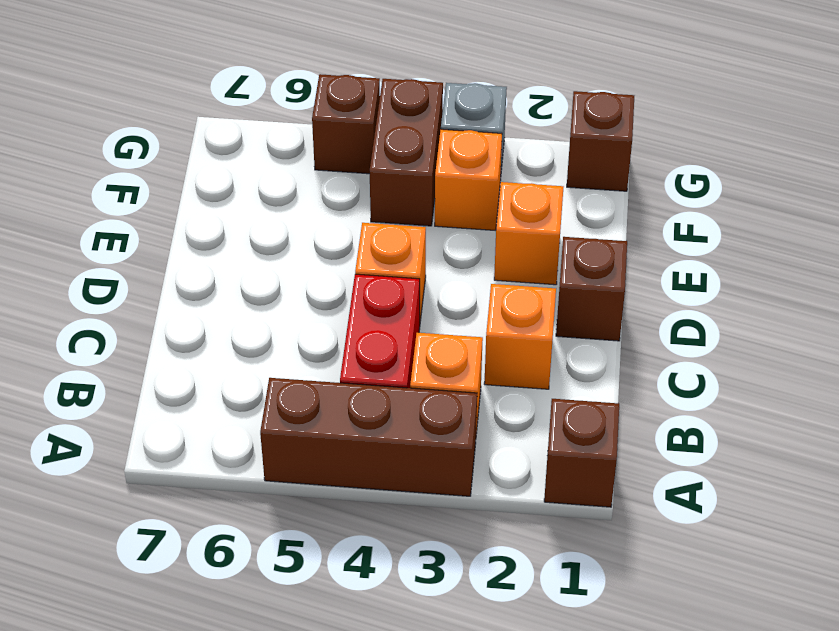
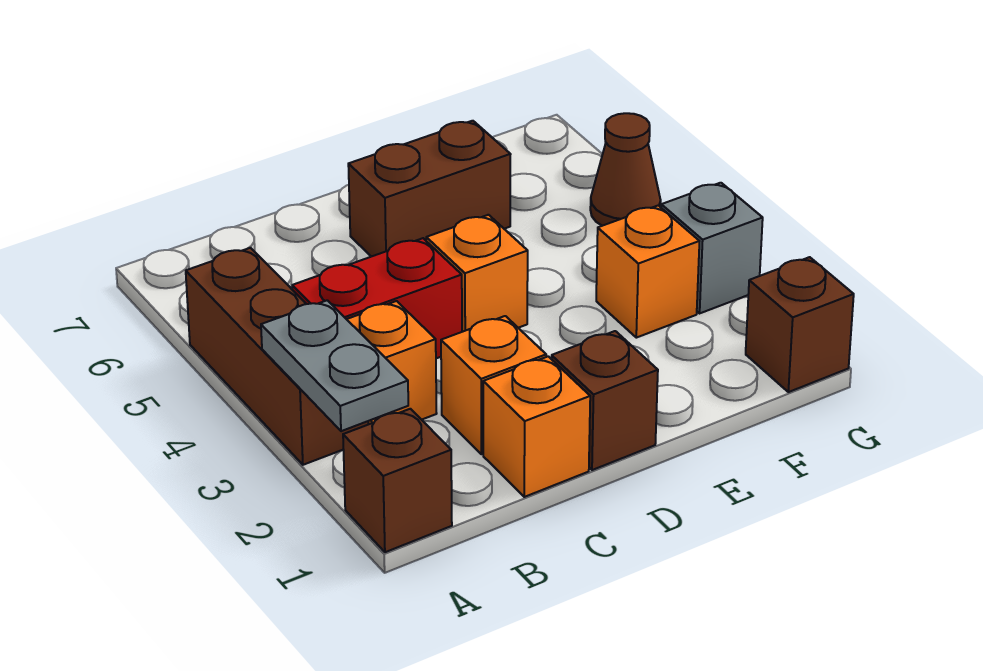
none -> grey 1x2 plate [261,300,408,431]
orange 1x1 brick [494,182,563,285] -> orange 1x1 brick moved to [483,356,590,497]
brown 1x2 brick [370,79,443,226] -> brown 1x2 brick moved to [348,121,511,257]
brown 1x1 brick [312,74,380,174] -> brown 1x1 cone [590,113,661,226]

